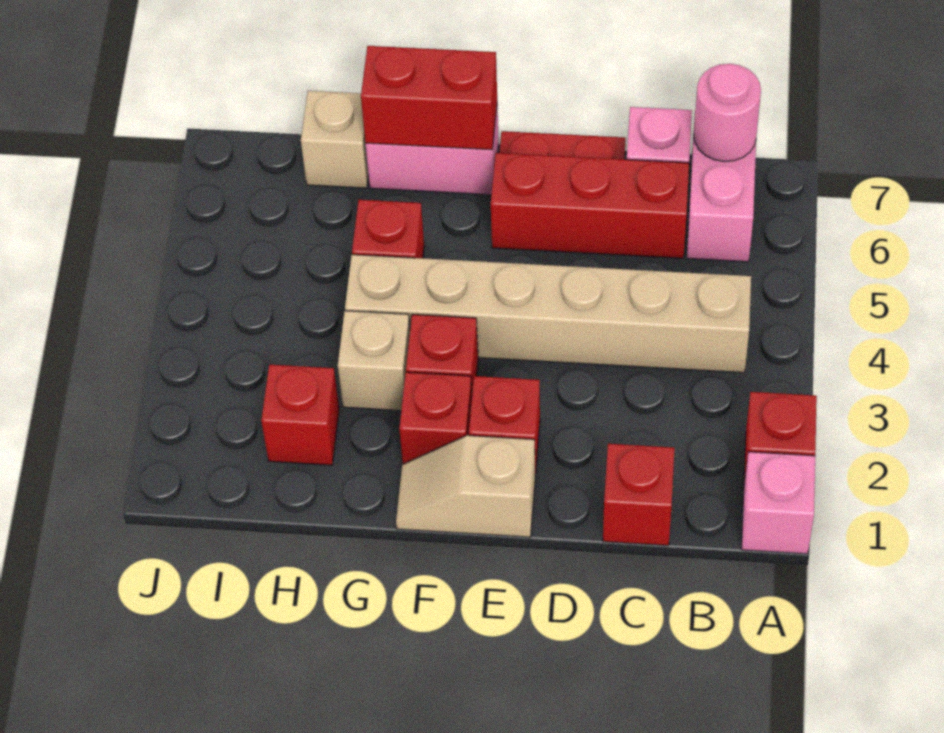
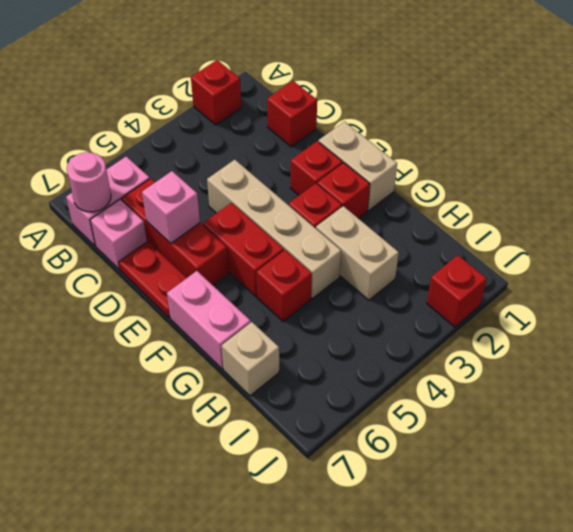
pink 1x1 brick [741,452,815,554] -> pink 1x1 brick moved to [142,171,200,243]
tan 1x6 brick [345,255,751,373] -> tan 1x4 brick [207,160,341,298]
tan 1x2 slope [396,436,535,537] -> tan 1x2 brick [319,122,397,210]
red 1x2 brick [361,46,497,150] -> red 1x2 brick moved to [203,203,284,297]
tan 1x1 brick [338,311,410,411] -> tan 1x2 brick [316,206,399,300]
red 1x1 brick [261,365,339,465] -> red 1x1 brick moved to [427,255,487,327]

